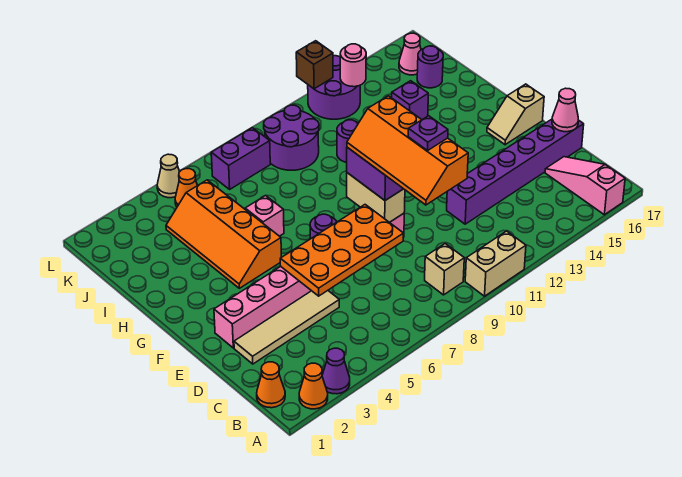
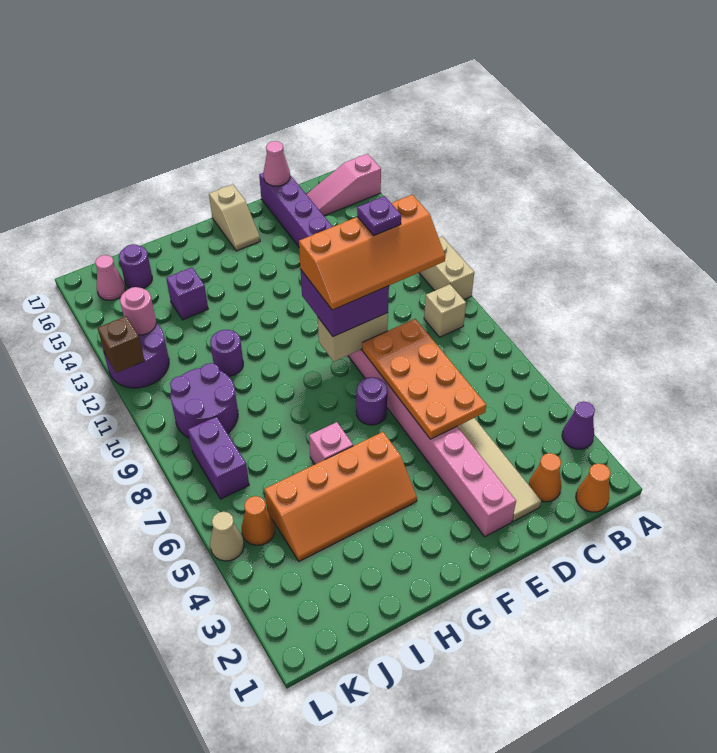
orange 1x1 cone [299,363,328,409] -> orange 1x1 cone moved to [529,453,561,502]

